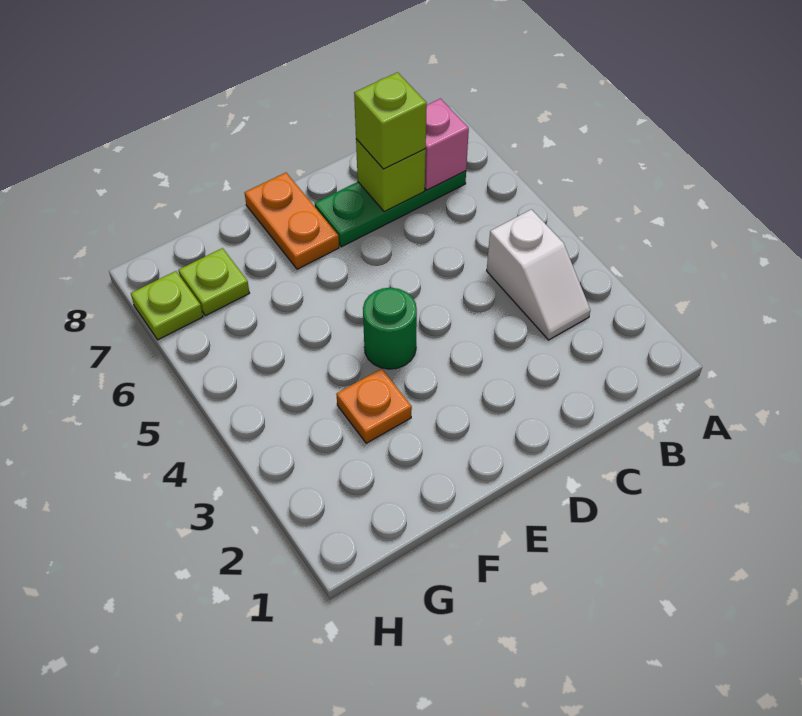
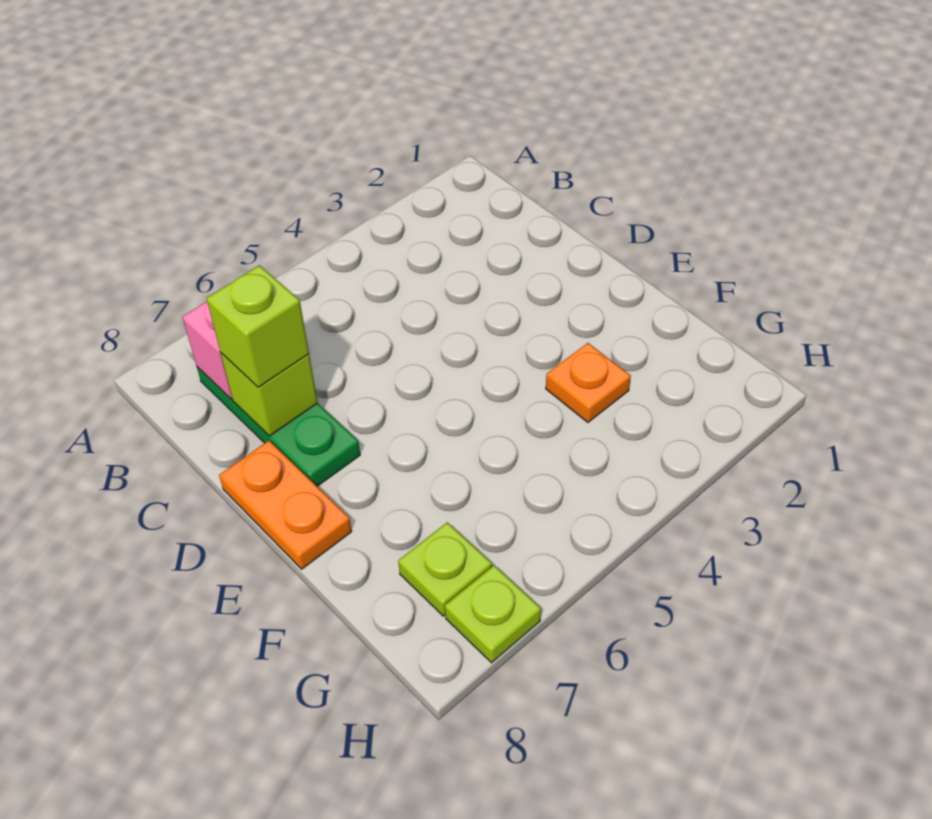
white 1x2 slope [487,209,590,340] -> none
green 1x1 round brick [363,288,417,369] -> none
orange 1x2 plate [245,173,339,269] -> orange 1x2 plate turned to [219,441,352,569]

